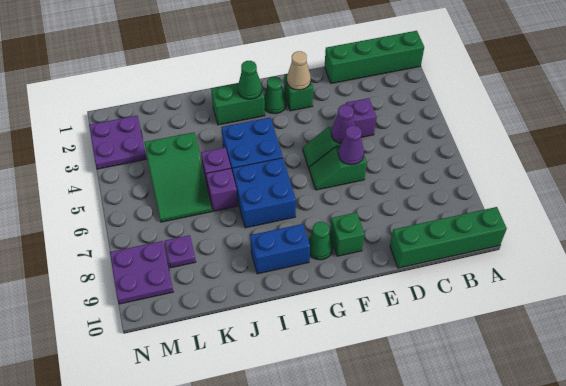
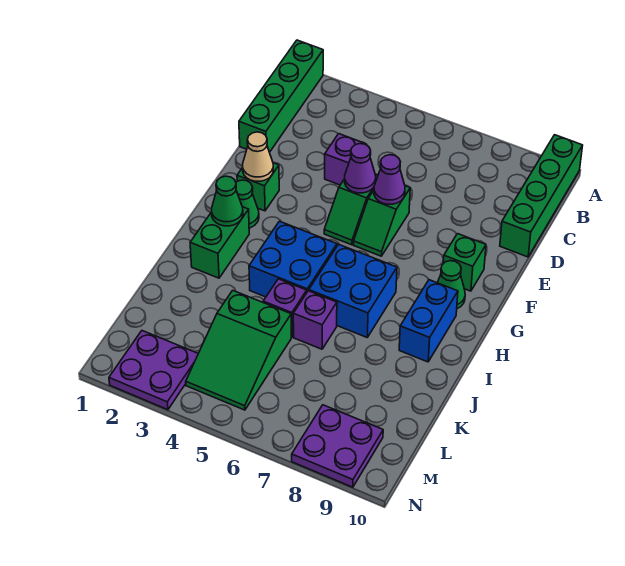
green 2x3 slope [144,132,212,222] -> green 2x3 slope turned to [186,290,291,410]
purple 1x1 plate [165,235,196,268] -> none

